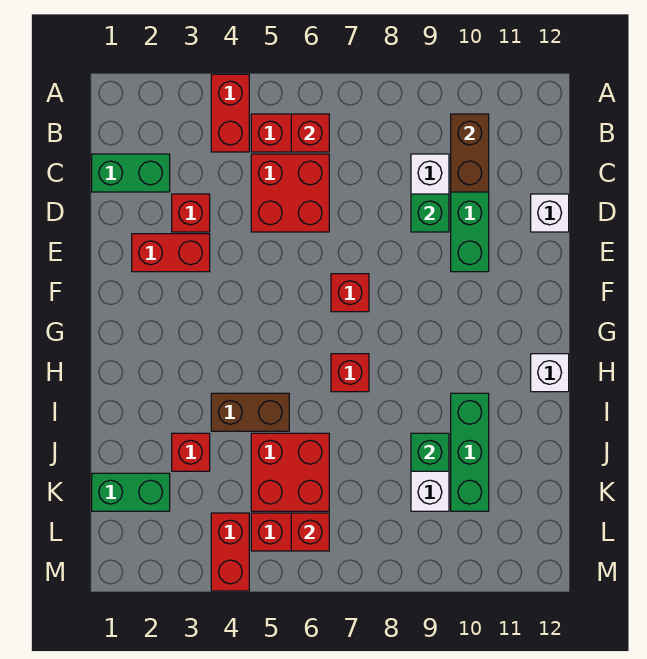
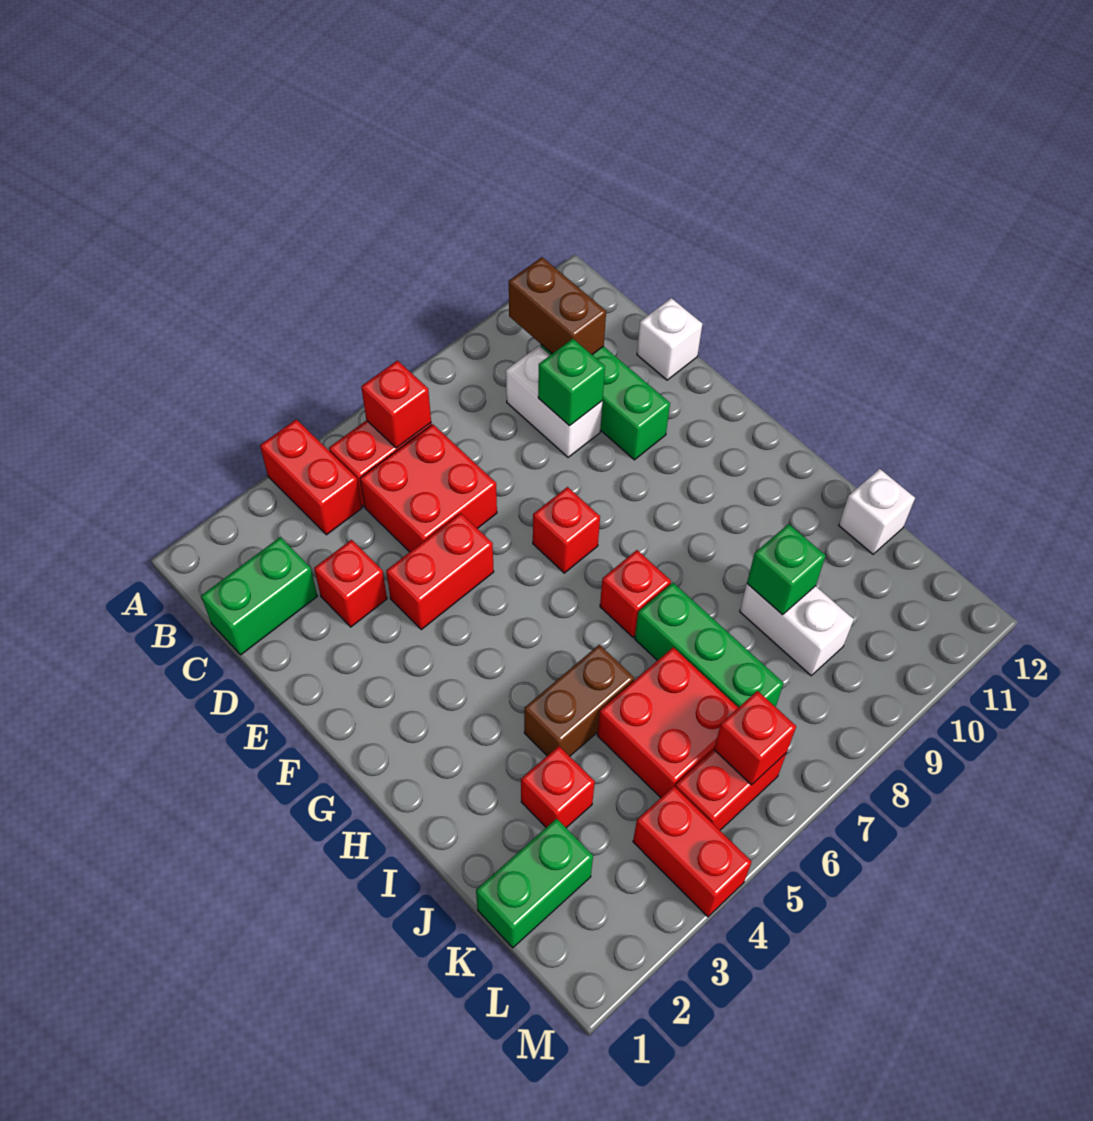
red 1x2 brick [132,234,210,272] -> red 1x2 brick moved to [386,513,494,629]
white 1x1 brick [531,354,569,392] -> white 1x1 brick moved to [839,469,915,554]
green 1x3 brick [451,393,489,511] -> green 1x3 brick moved to [635,583,783,708]

